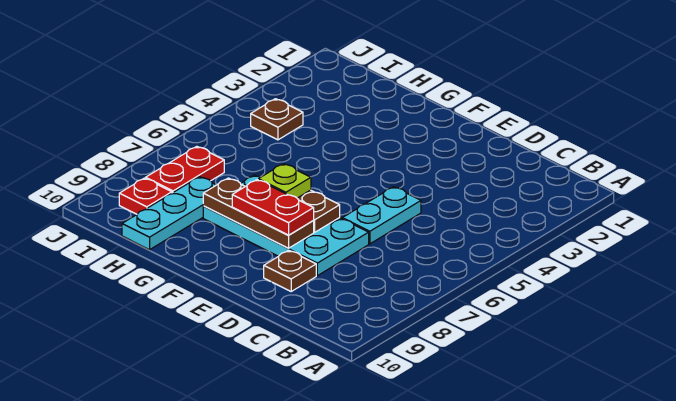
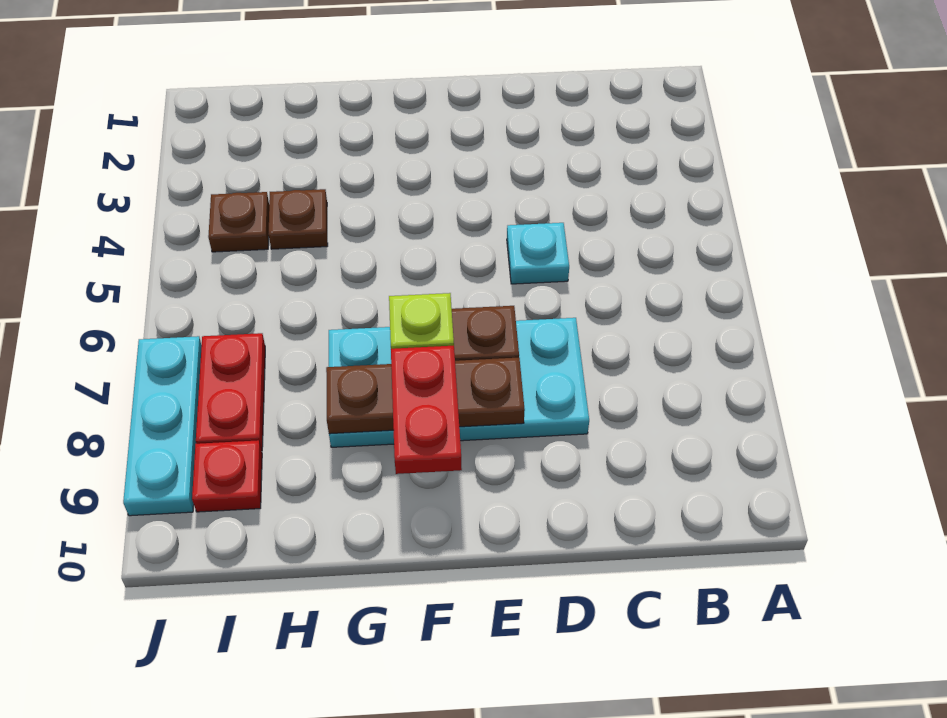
cyan 1x2 plate [342,187,421,244] -> cyan 1x1 plate [507,223,569,284]
brown 1x1 plate [264,250,316,291] -> brown 1x1 plate moved to [268,189,328,249]
red 1x2 plate [232,180,314,235] -> red 1x2 plate turned to [391,346,462,474]
cyan 1x3 plate [122,177,216,250] -> cyan 1x3 plate moved to [123,336,202,516]

